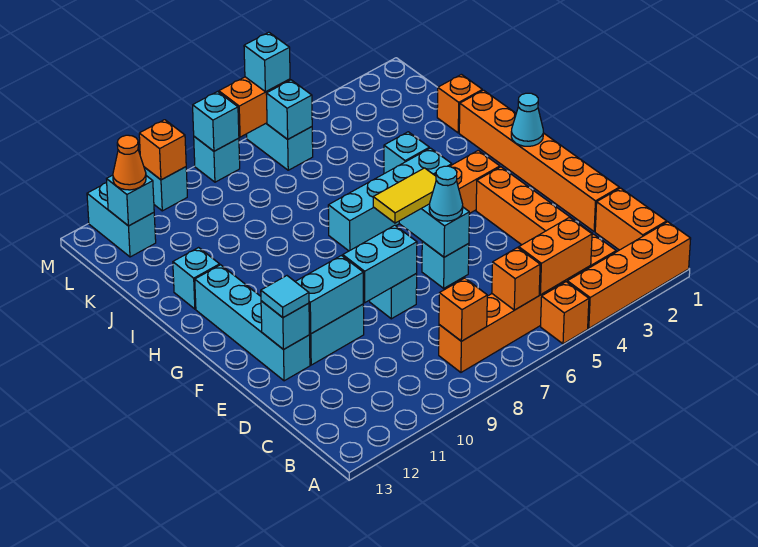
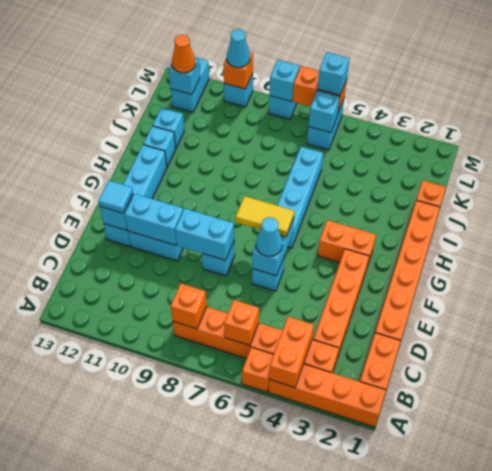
orange 1x2 brick [519,218,592,295] -> orange 1x2 brick turned to [269,317,314,388]
cyan 1x1 cone [511,93,543,146] -> cyan 1x1 cone moved to [227,29,250,67]
cyan 1x4 brick [328,148,452,251] -> cyan 1x4 brick turned to [277,147,323,248]
cyan 1x1 brick [384,132,429,174] -> cyan 1x1 brick moved to [153,108,184,148]

